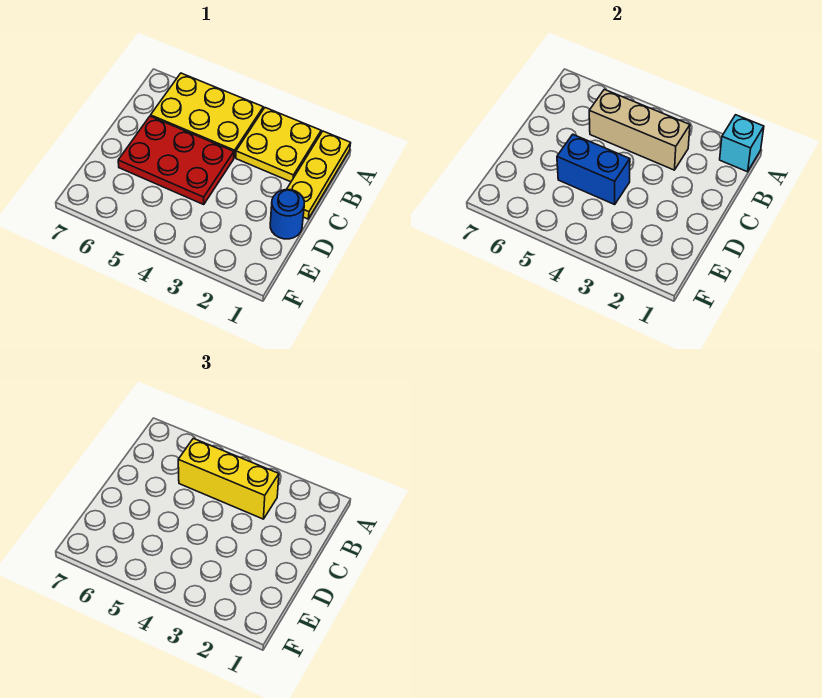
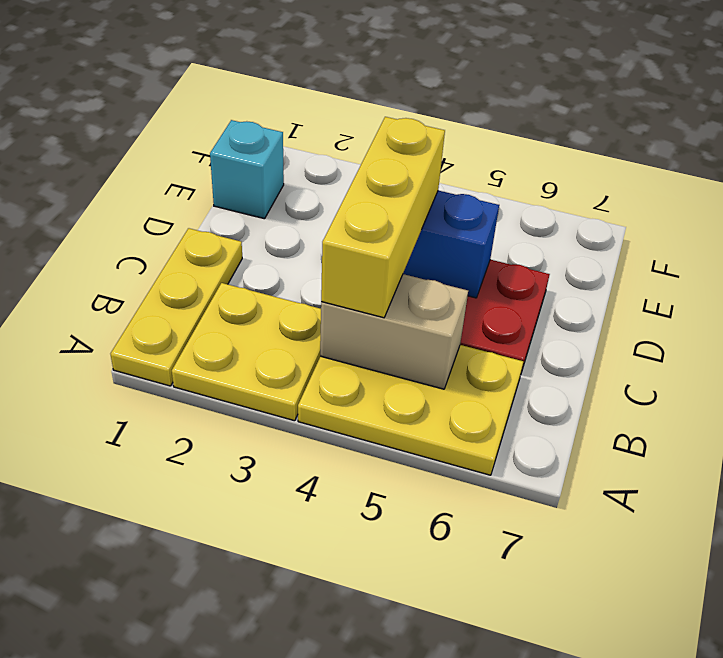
cyan 1x1 brick [720,115,764,172] -> cyan 1x1 brick moved to [210,120,284,219]
tan 1x3 brick [589,89,690,170] -> tan 1x2 brick [320,274,468,389]
yellow 1x3 brick [178,438,279,519] -> yellow 1x3 brick turned to [321,117,445,318]
blue 1x1 round brick [270,190,304,239] -> none

